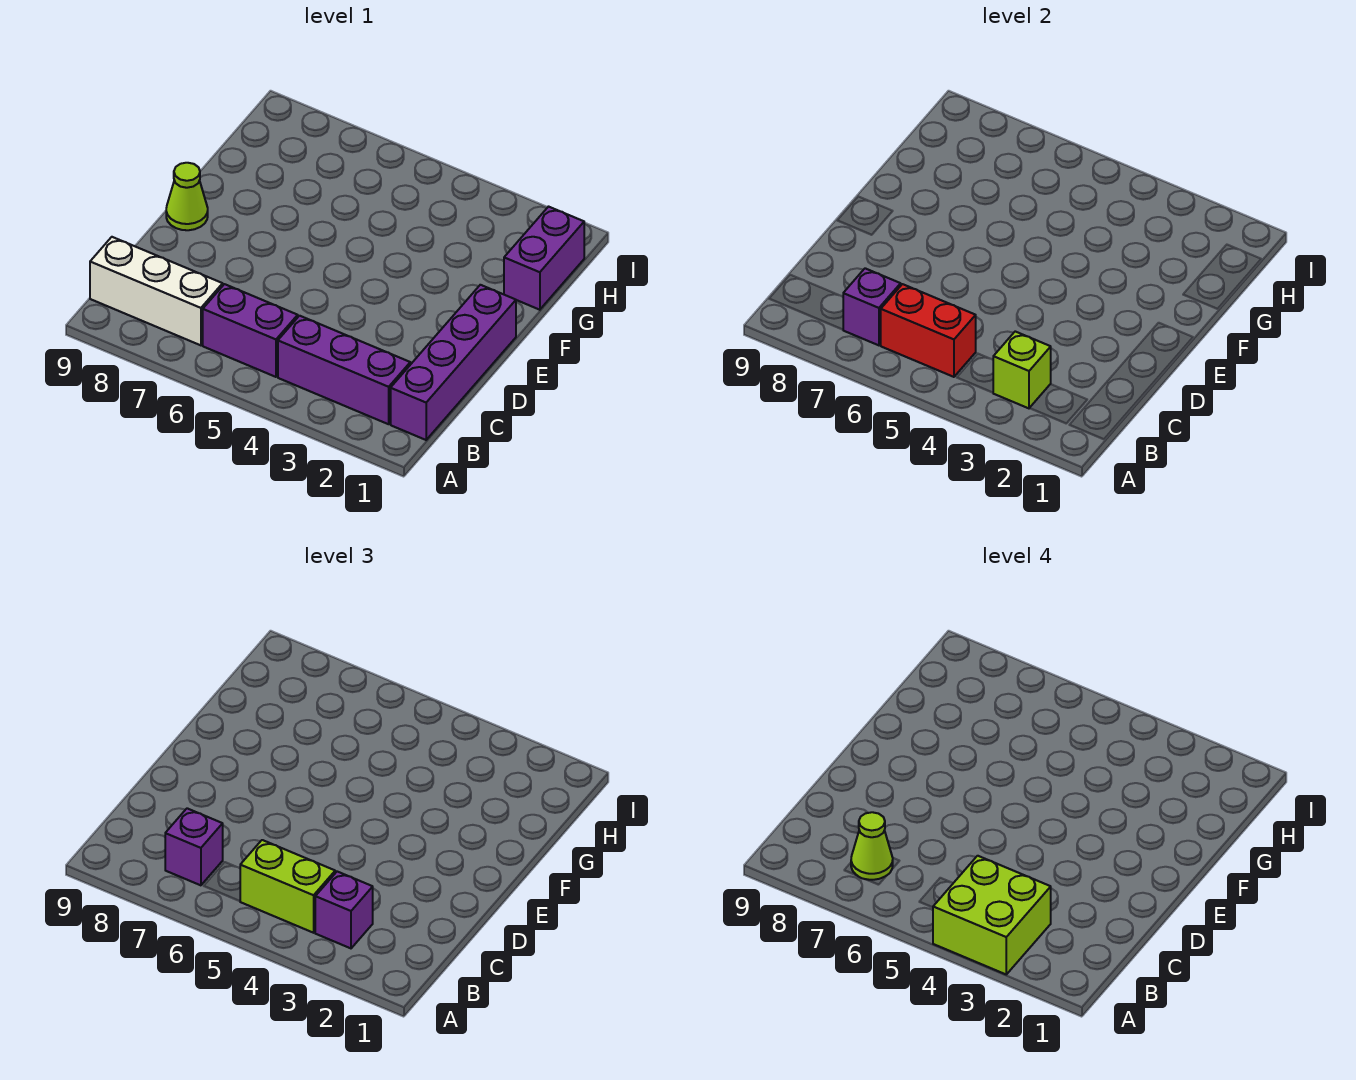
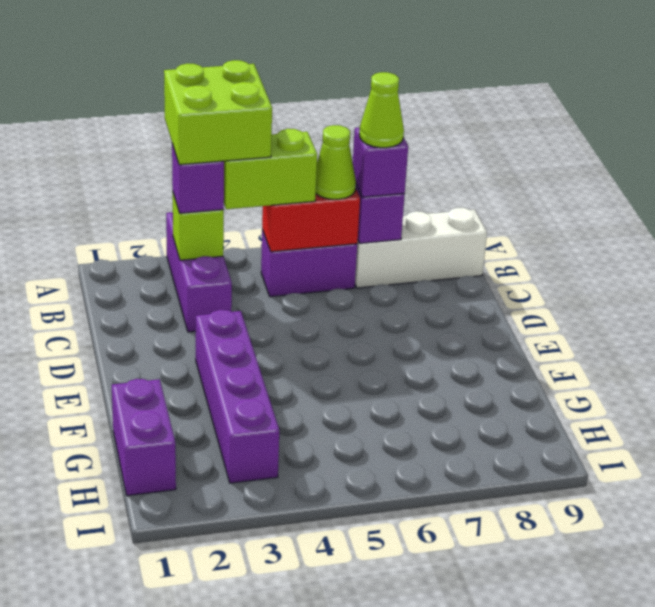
purple 1x4 brick [391,285,516,440] -> purple 1x4 brick moved to [196,310,279,483]
purple 1x3 brick [278,316,410,424] -> purple 1x3 brick turned to [166,212,232,332]
lime 1x1 cone [166,163,208,230] -> lime 1x1 cone moved to [316,125,356,199]

